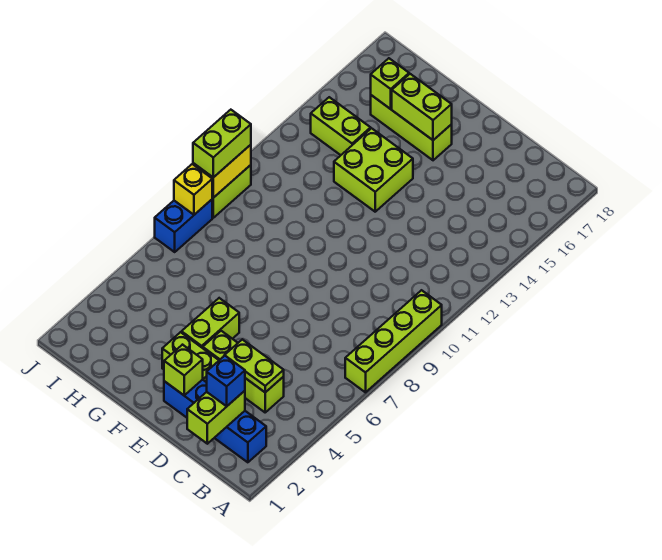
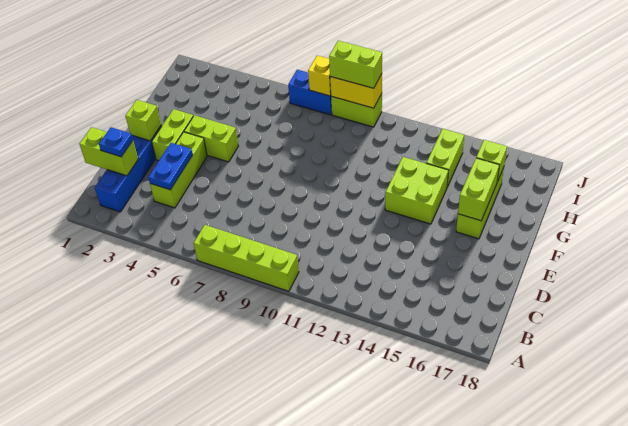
blue 1x1 brick [207,356,245,406] -> blue 1x1 plate [99,127,133,157]
lime 1x2 plate [224,339,284,392] -> blue 1x2 plate [148,143,193,190]

